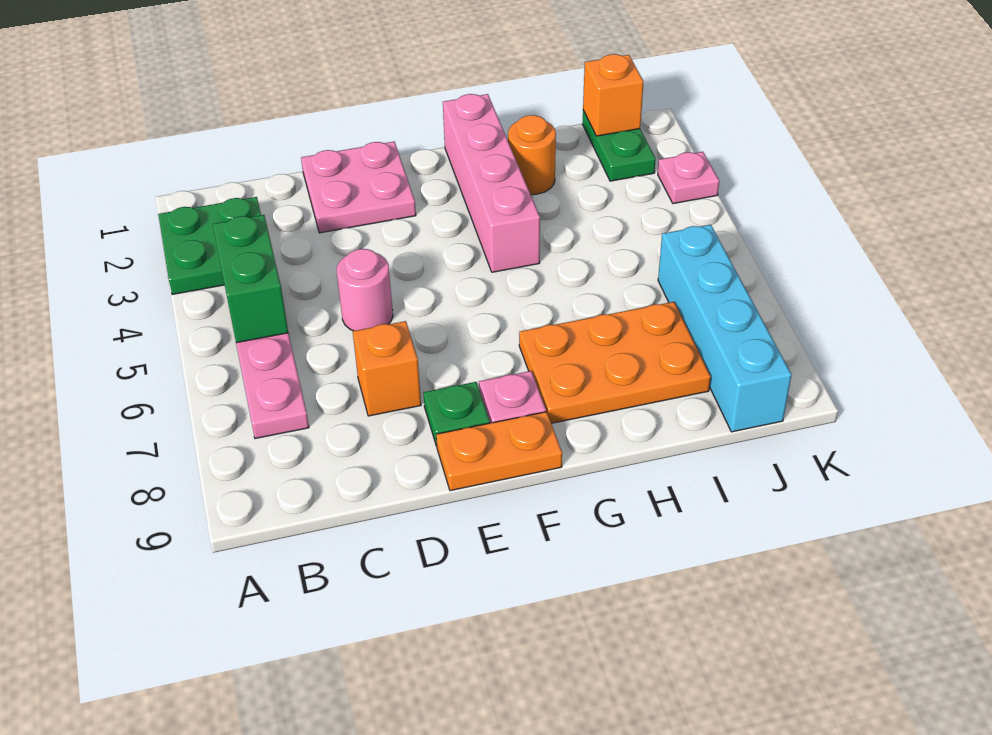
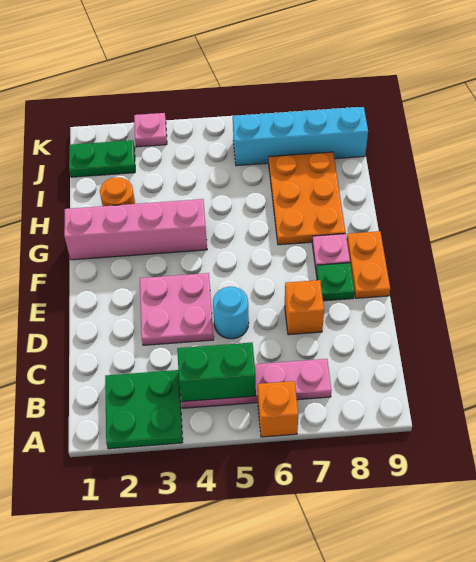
pink 2x2 plate [301,142,416,233] -> pink 2x2 plate moved to [140,273,214,345]
pink 1x1 round brick [337,249,393,331] -> cyan 1x1 round brick [213,287,249,339]
orange 1x1 brick [583,54,644,136] -> orange 1x1 brick moved to [258,381,298,437]

